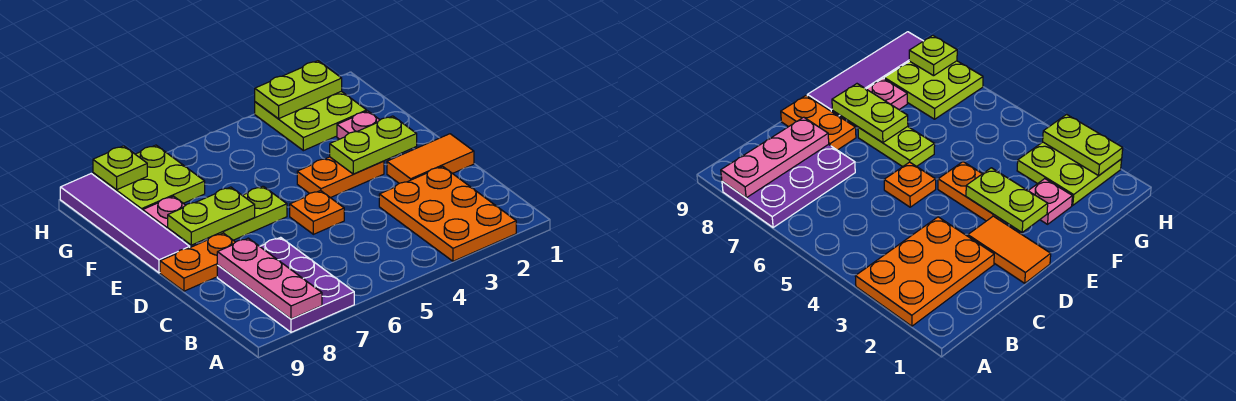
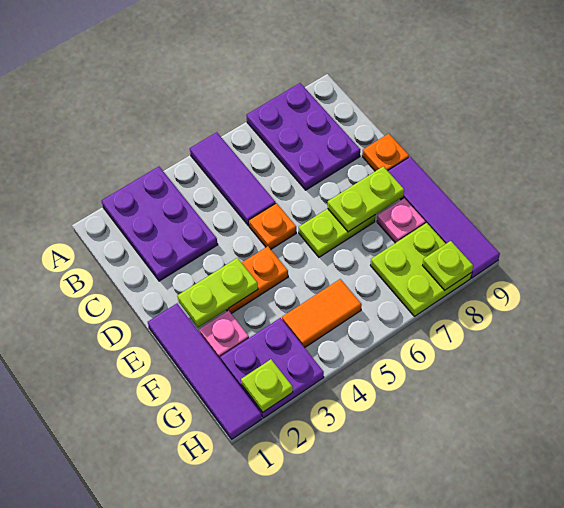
orange 2x3 plate [379,166,516,261] -> purple 2x3 plate [101,167,218,281]
none -> purple 1x3 tile [190,132,276,226]
pink 1x3 plate [217,238,322,319] -> none
orange 1x2 tile [387,134,474,183] -> orange 1x2 tile moved to [282,279,362,348]
orange 1x2 plate [160,233,235,291] -> orange 1x1 plate [362,134,409,171]
none -> purple 1x4 tile [148,304,262,439]
lime 2x2 plate [255,91,367,151] -> purple 2x2 plate [220,318,324,418]
lime 1x2 plate [255,61,342,119] -> lime 1x1 plate [241,359,293,412]

